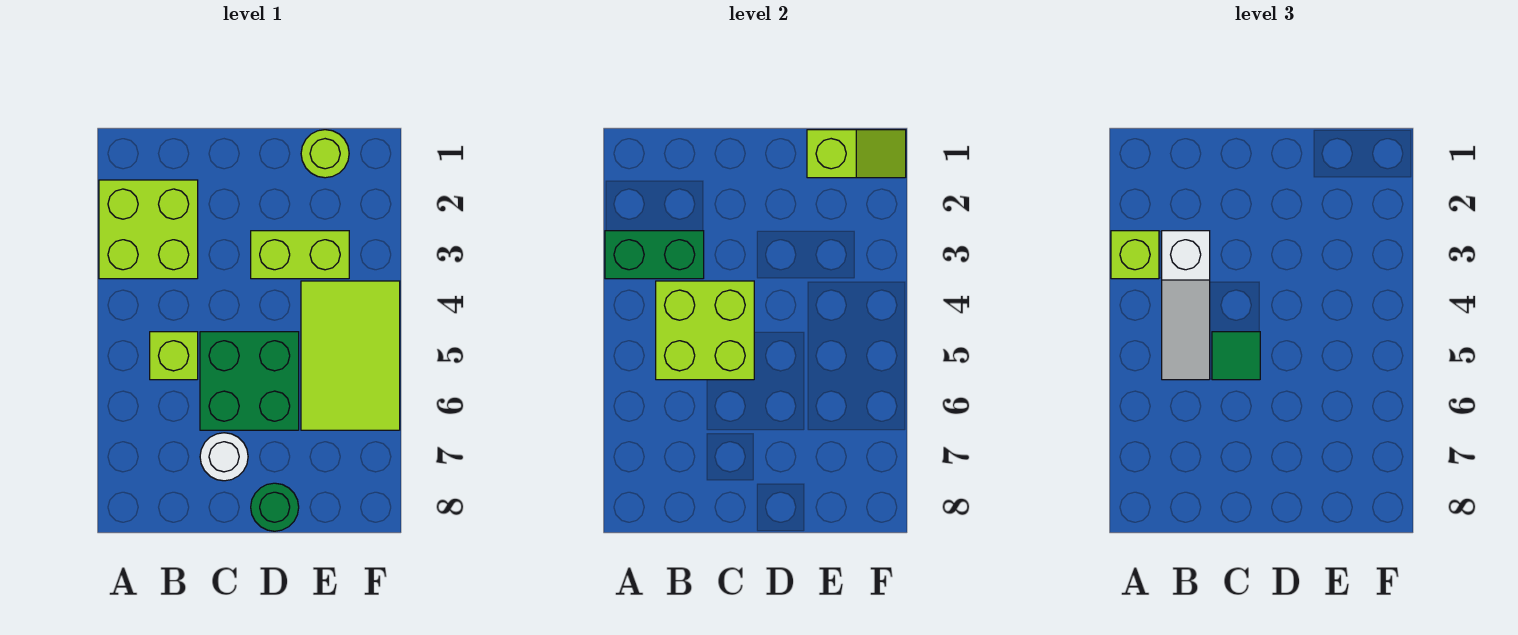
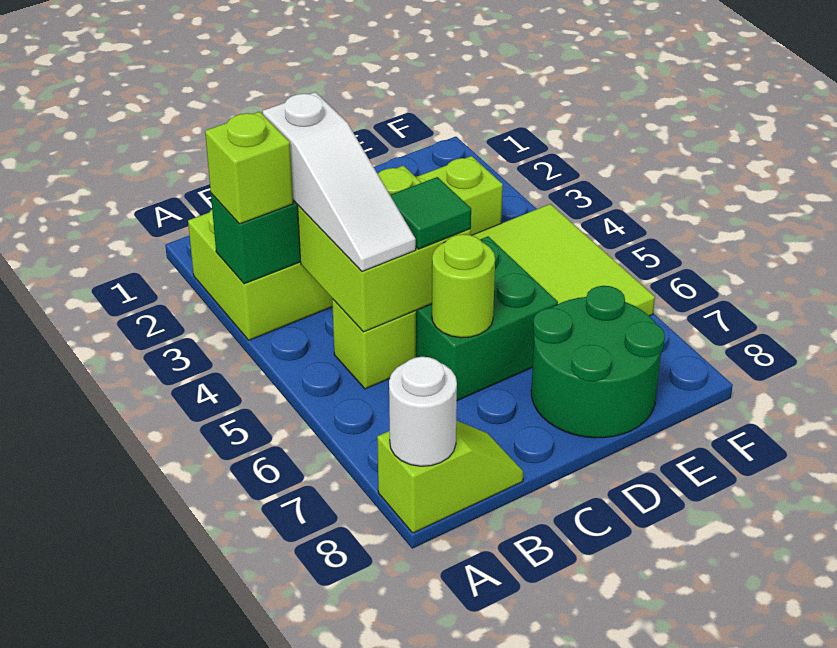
white 1x1 round brick [200,433,248,481] -> white 1x1 round brick moved to [389,357,457,466]
green 1x1 round brick [251,483,299,531] -> green 2x2 round brick [531,286,665,438]
lime 1x1 round brick [301,130,349,178] -> lime 1x1 round brick moved to [432,234,495,338]
lime 1x2 slope [807,130,906,178] -> lime 1x2 slope moved to [377,420,523,533]

